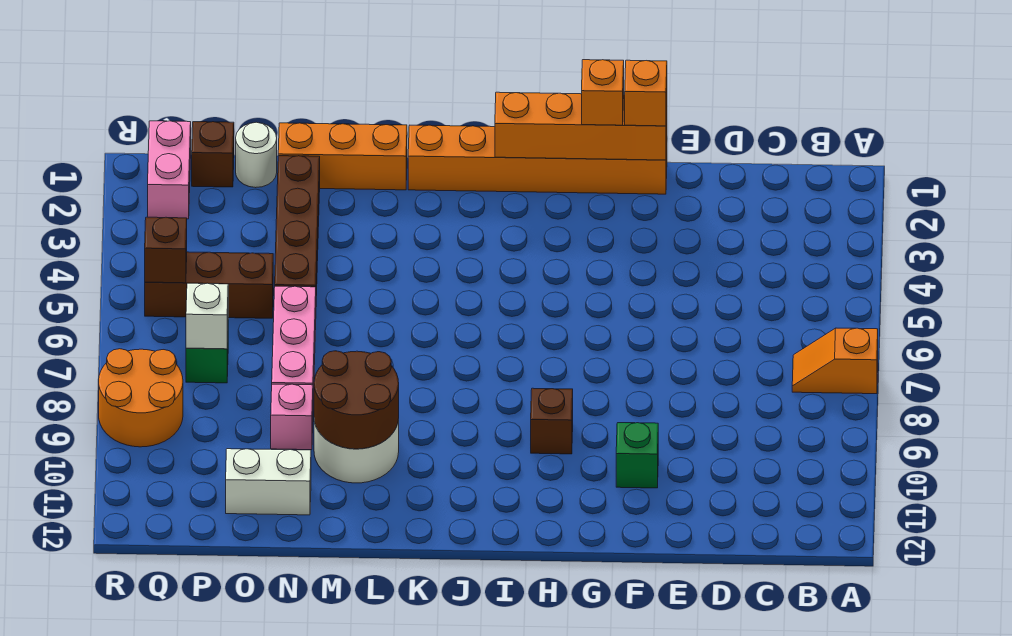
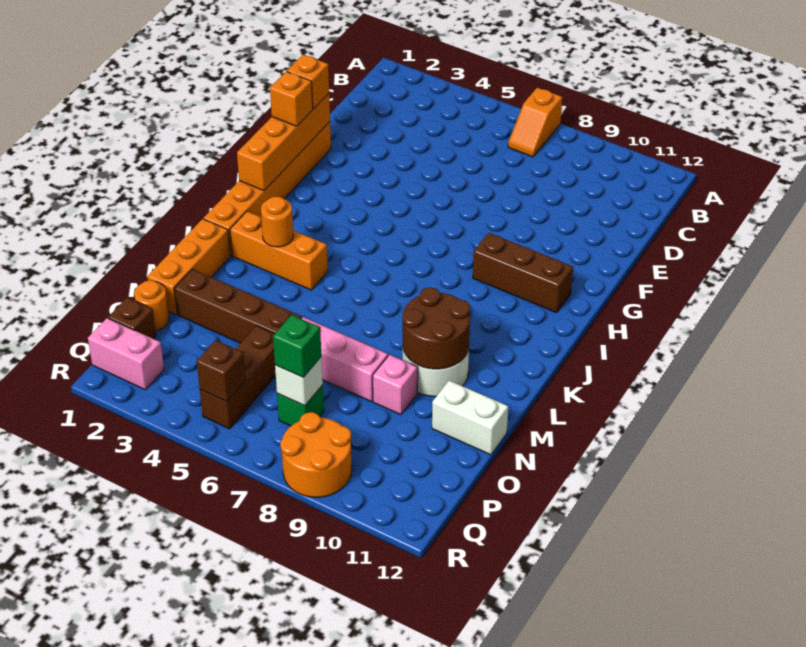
green 1x1 brick [616,423,658,488] -> green 1x1 brick moved to [273,315,321,377]
brown 1x1 brick [531,388,573,454] -> brown 1x3 brick [473,233,573,313]
none -> orange 1x3 brick [230,211,328,290]
none -> orange 1x1 round brick [261,197,293,247]
white 1x2 brick [226,449,311,515] -> white 1x2 brick turned to [432,381,508,455]
white 1x1 round brick [236,122,277,188] -> orange 1x1 round brick [134,280,169,330]

